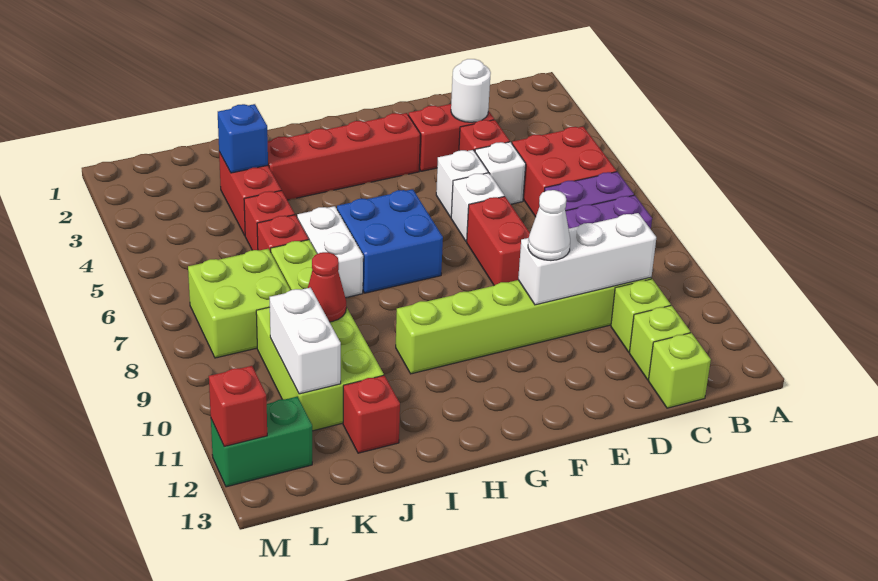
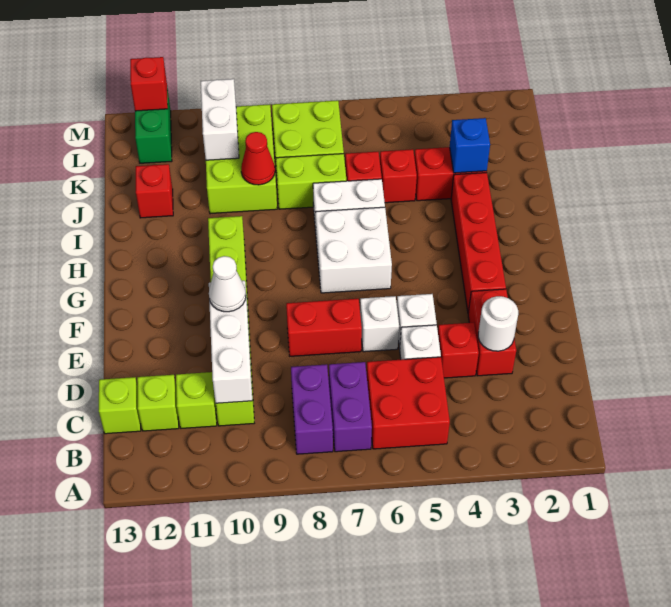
blue 2x2 brick [337,189,443,293] -> white 2x2 brick [316,207,392,293]
lime 2x3 brick [256,307,384,431] -> lime 2x3 brick turned to [206,104,277,214]
white 1x2 brick [269,288,341,394] -> white 1x2 brick turned to [201,79,239,160]

